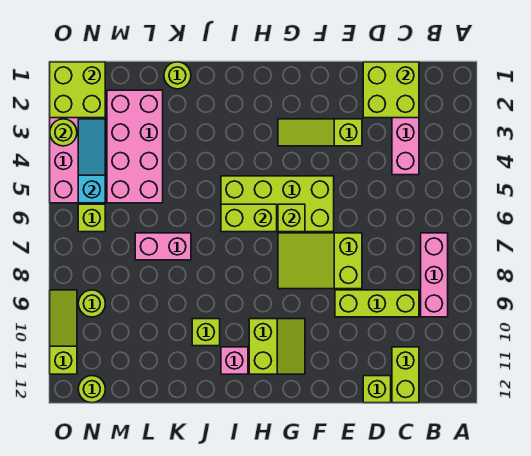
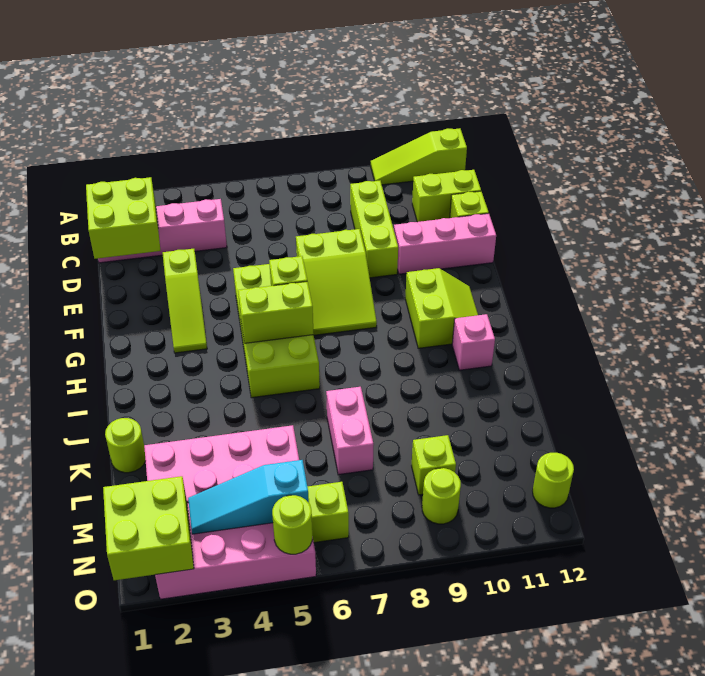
pink 1x3 brick [421,233,448,317] -> pink 1x3 brick moved to [394,213,496,274]
lime 2x2 slope [249,319,305,374] -> lime 2x2 slope turned to [405,268,478,348]
lime 1x2 brick [221,204,277,232] -> lime 1x2 brick turned to [238,281,314,343]
lime 1x1 brick [192,319,220,346] -> lime 1x1 brick moved to [412,435,456,495]
lime 1x1 round brick [50,119,77,146] -> lime 1x1 round brick moved to [272,495,312,554]
lime 1x3 slope [50,290,77,374] -> lime 1x3 slope moved to [370,128,467,185]

